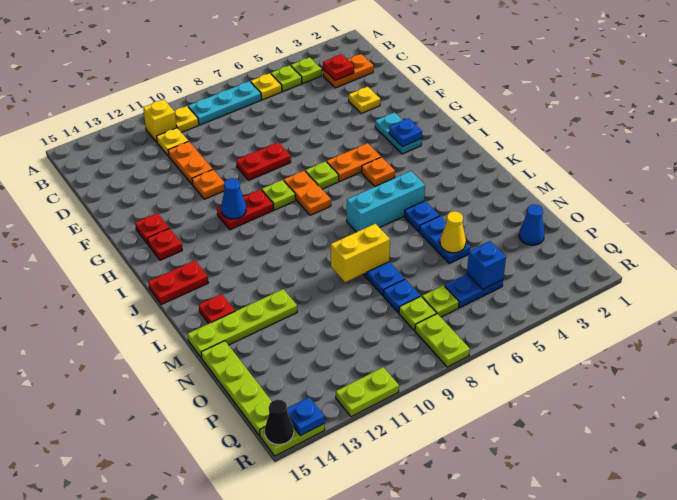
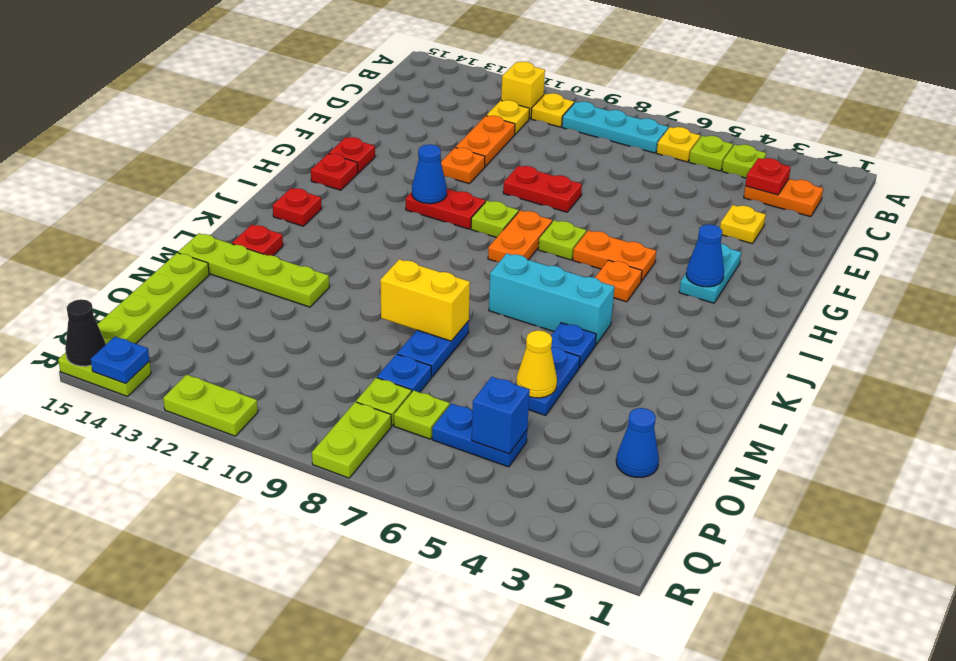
blue 1x1 plate [389,118,422,147] -> blue 1x1 cone [686,224,724,287]
red 1x2 plate [148,261,208,304] -> red 1x1 plate [273,188,322,226]

